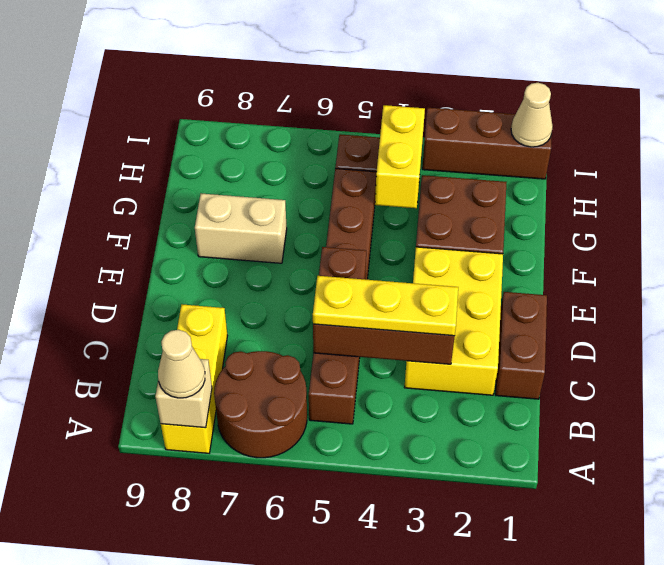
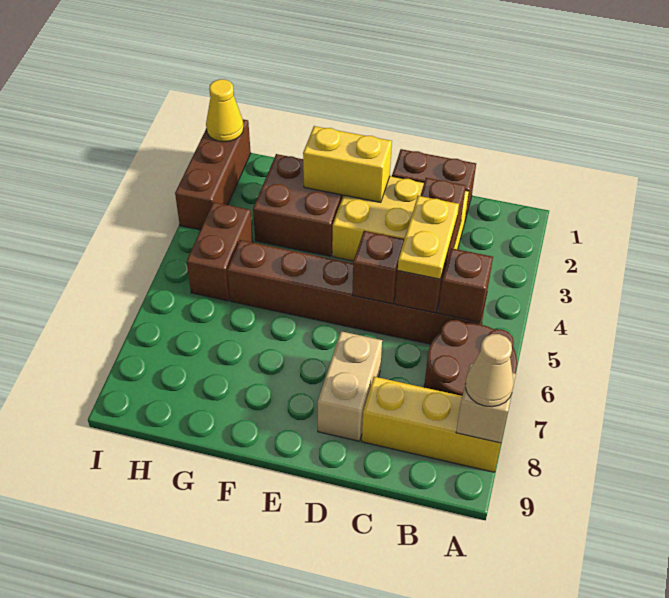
none -> brown 1x1 brick [438,248,493,322]
yellow 1x3 plate [313,276,458,336] -> yellow 1x2 plate [398,196,459,279]
tan 1x2 brick [195,194,287,263] -> tan 1x2 brick moved to [318,331,382,441]
yellow 1x2 brick [375,105,425,208] -> yellow 1x2 brick moved to [303,126,392,202]
tan 1x1 cone [511,83,553,147] -> yellow 1x1 cone [206,79,244,142]

